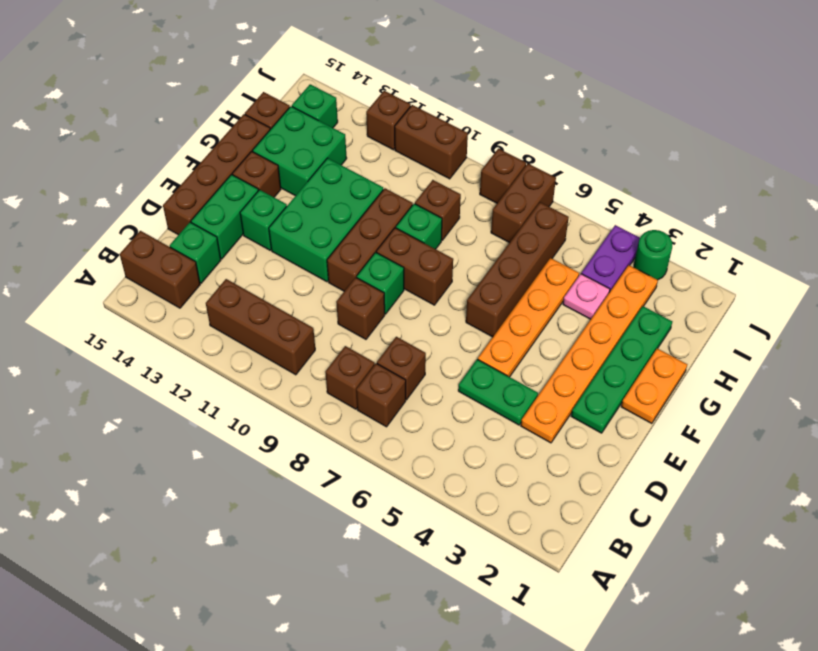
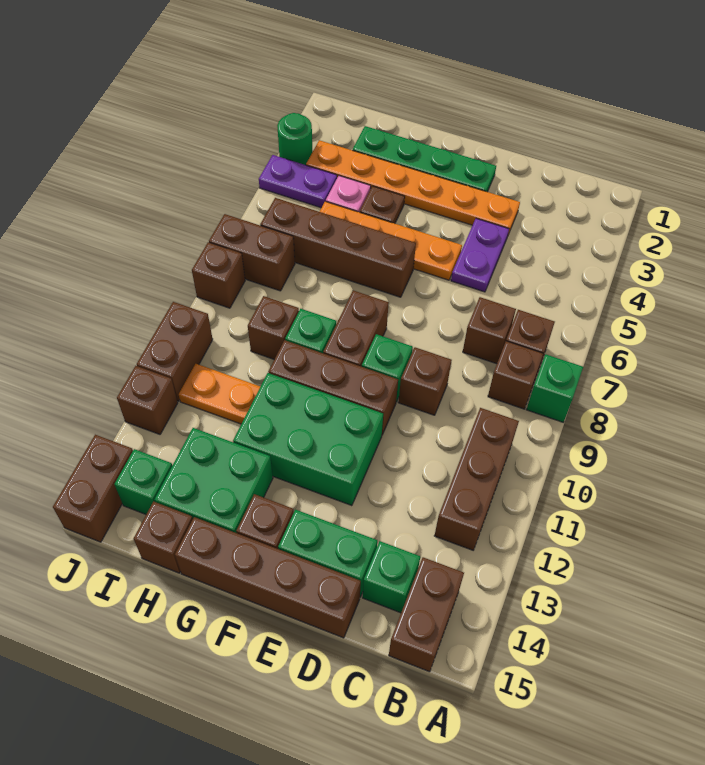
green 1x2 plate [458,359,538,425] -> purple 1x2 plate [451,218,509,292]
green 1x1 brick [240,190,287,250] -> green 1x1 brick moved to [526,354,583,422]
orange 1x2 plate [621,348,687,424] -> orange 1x2 plate moved to [179,364,260,424]
none -> brown 1x1 plate [360,186,405,223]
none -> brown 1x2 brick [53,435,133,542]

